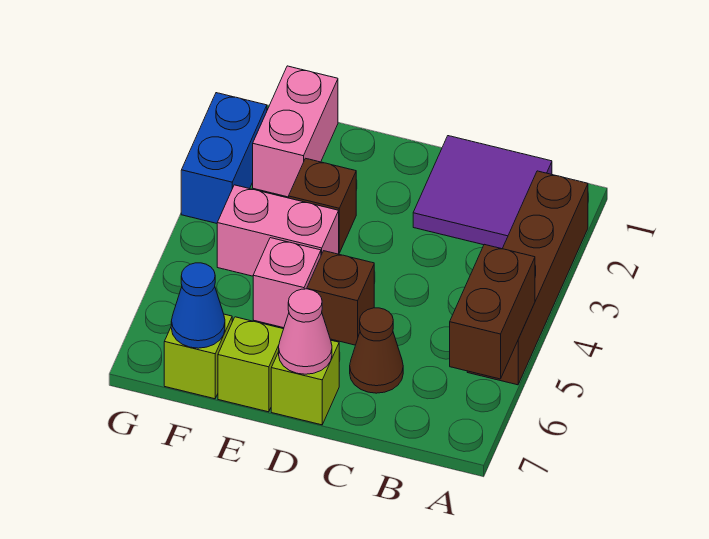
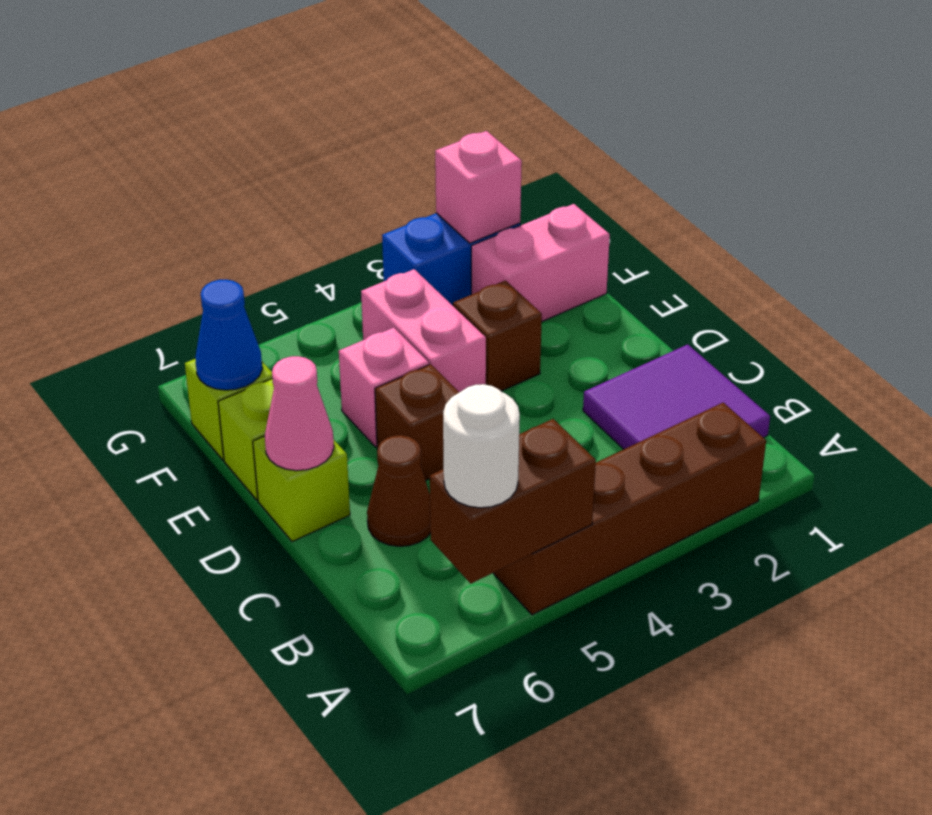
none -> white 1x1 round brick [443,384,520,508]
none -> pink 1x1 brick [435,131,522,243]

